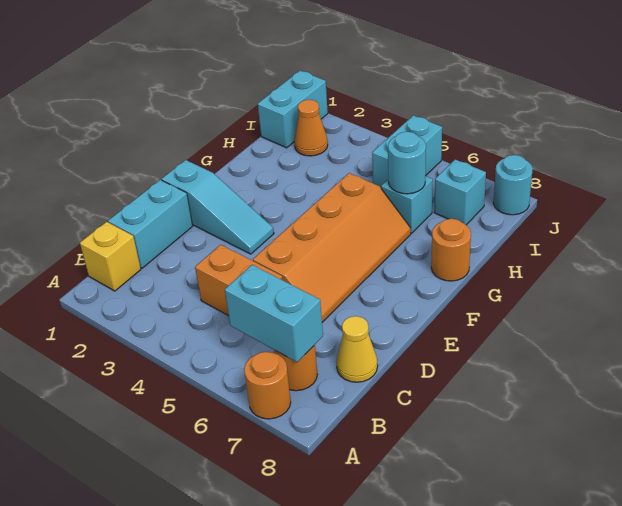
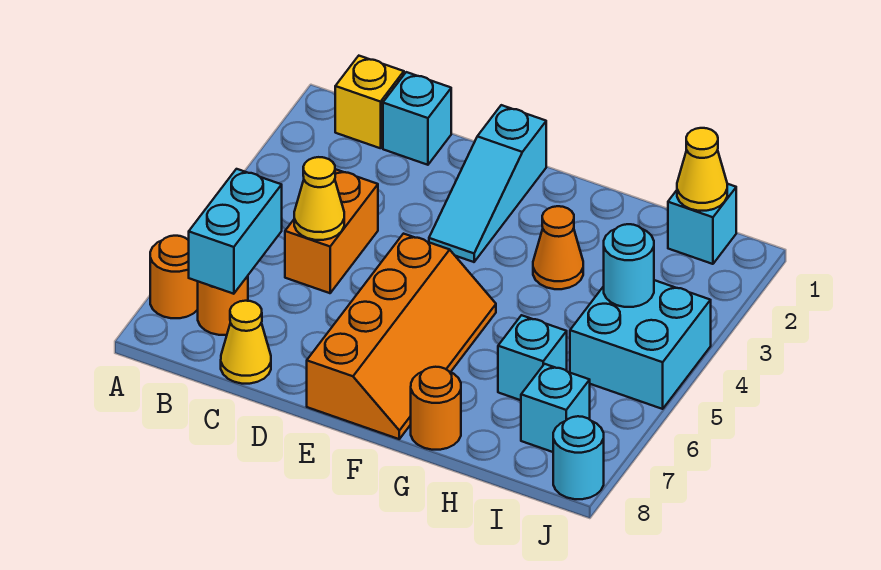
cyan 1x2 brick [108,180,193,268] -> cyan 1x1 brick [383,72,451,165]
none -> yellow 1x1 cone [294,157,344,240]
orange 2x4 slope [253,173,411,322] -> orange 2x4 slope turned to [307,234,496,439]
cyan 1x1 round brick [388,132,426,194] -> cyan 1x1 round brick moved to [604,224,654,307]
cyan 1x2 brick [258,71,328,148] -> cyan 1x1 brick [668,184,736,264]
none -> yellow 1x1 cone [677,128,727,211]
orange 1x1 cone [294,100,328,156] -> orange 1x1 cone moved to [533,206,583,289]
cyan 1x2 brick [372,115,442,188] -> cyan 2x2 brick [570,280,711,409]

